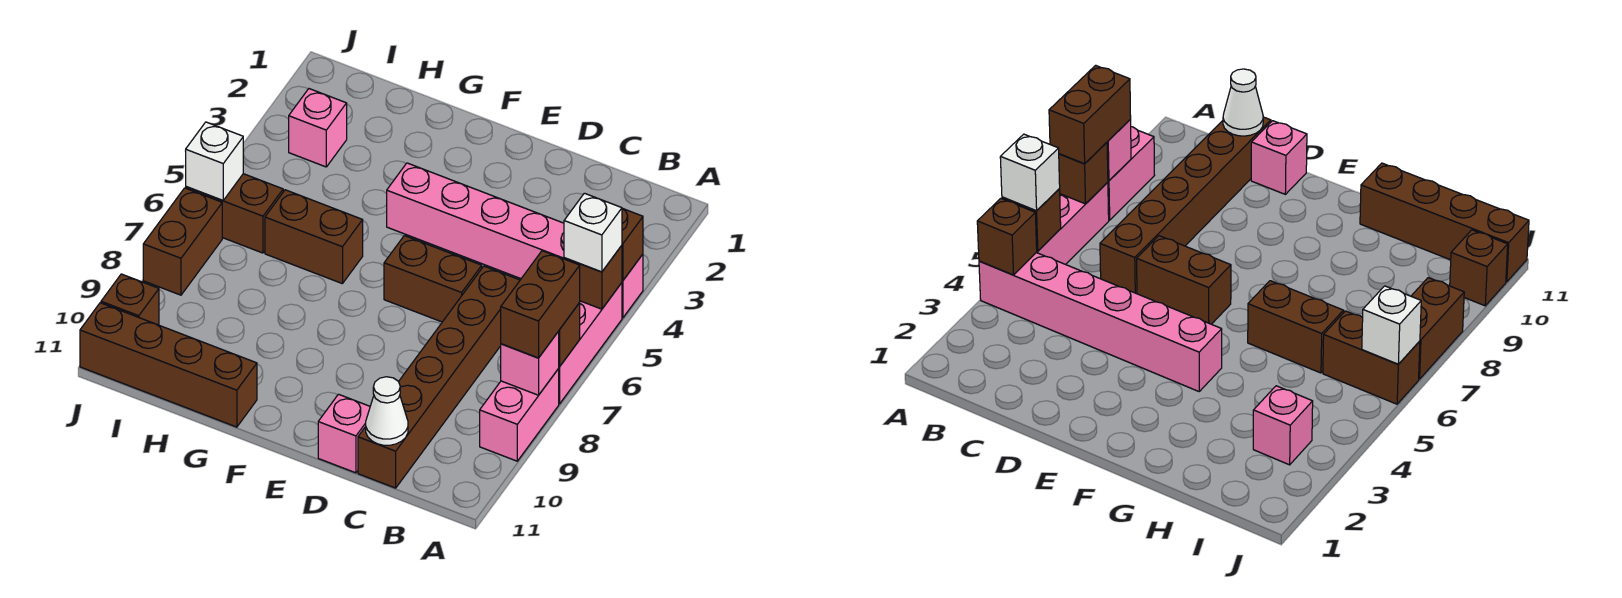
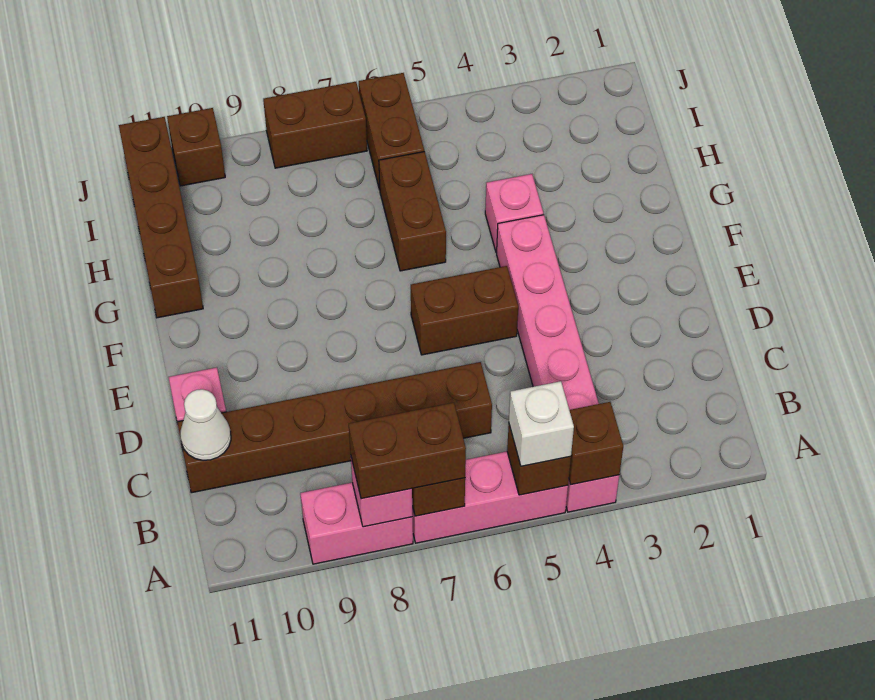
brown 1x2 brick [384,236,482,322] -> brown 1x2 brick turned to [411,266,518,355]
pink 1x1 brick [289,89,347,167] -> pink 1x1 brick moved to [485,174,543,253]
white 1x1 brick [186,122,243,200] -> none

